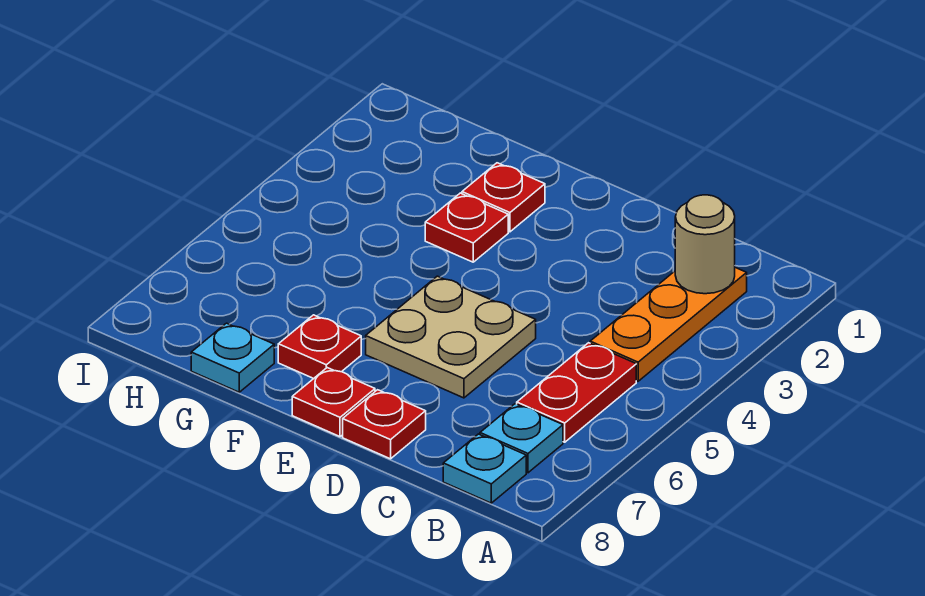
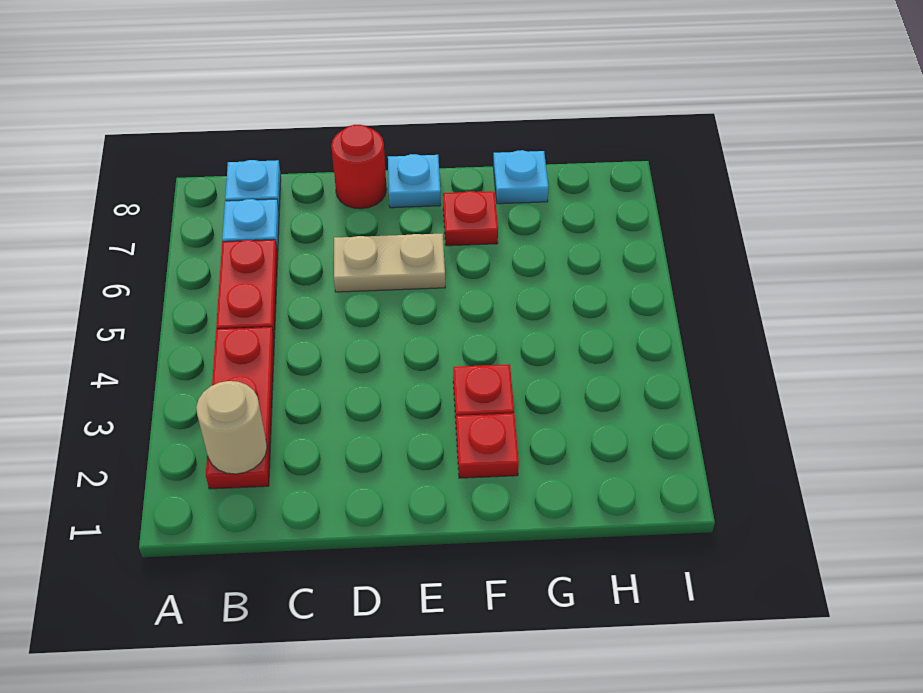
orange 1x3 plate [590,268,747,381] -> red 1x3 plate [206,327,274,489]
tan 2x2 plate [366,276,536,398] -> tan 1x2 plate [334,234,445,292]
red 1x1 plate [343,390,426,459] -> red 1x1 round brick [331,125,387,209]
red 1x1 plate [292,368,375,437] -> cyan 1x1 plate [388,154,441,208]

